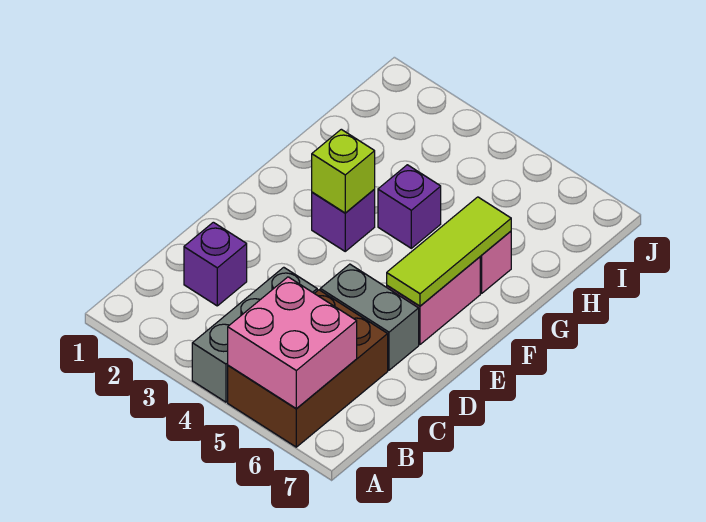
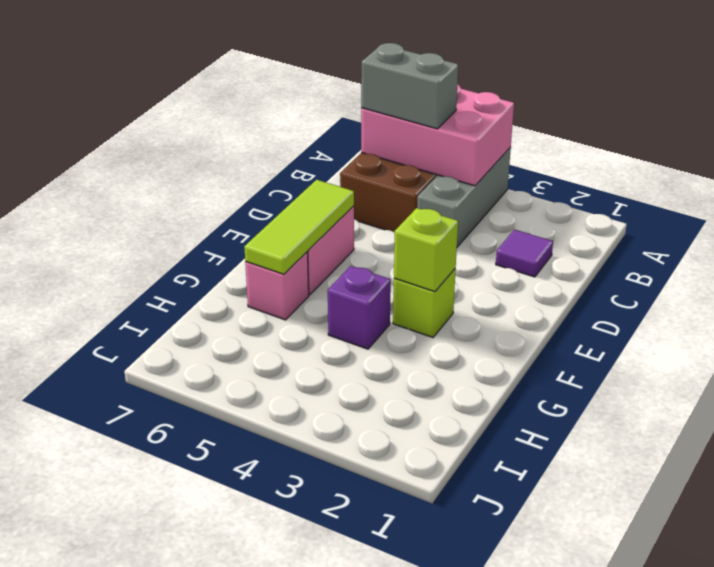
pink 2x2 brick [228,277,357,408] -> pink 2x3 brick [361,84,514,186]
purple 1x1 brick [184,222,247,306] -> purple 1x1 tile [496,230,553,277]
grey 1x2 brick [320,264,419,370] -> grey 1x2 brick moved to [361,43,458,129]
purple 1x1 brick [312,189,375,251] -> lime 1x1 brick [393,268,456,337]

